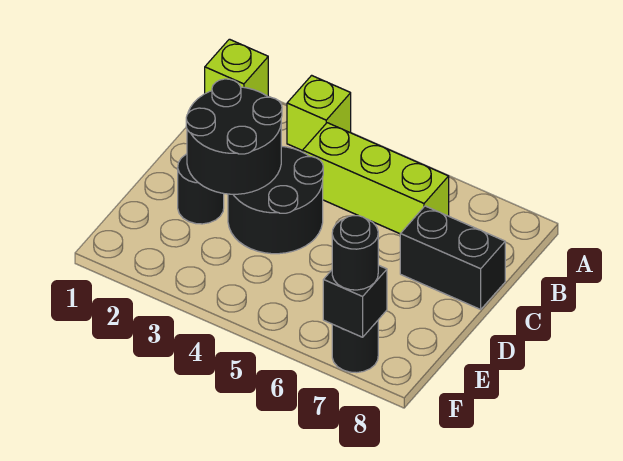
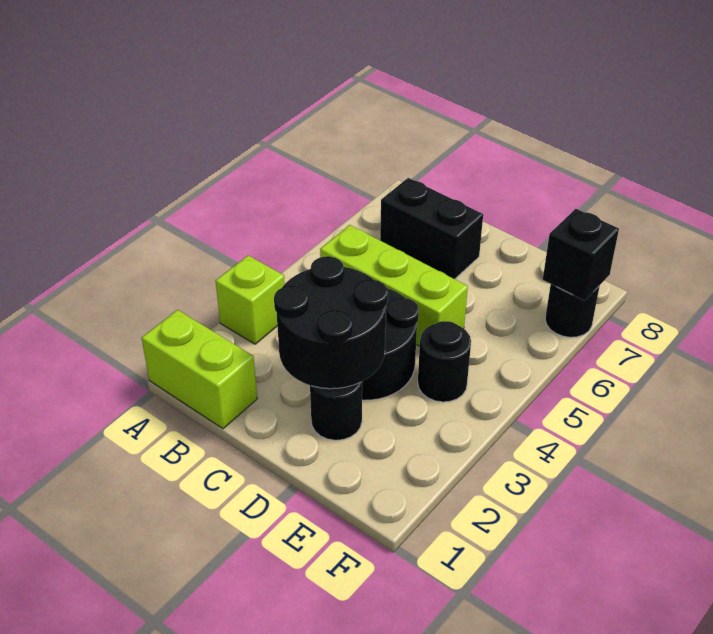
lime 1x1 brick [205,39,268,97] -> lime 1x2 brick [142,310,257,429]
lime 1x3 brick [303,123,449,234] -> lime 1x3 brick turned to [320,225,468,346]
black 1x2 brick [400,206,505,309] -> black 1x2 brick turned to [380,178,483,279]
black 1x1 round brick [332,216,378,290] -> black 1x1 round brick moved to [418,321,471,402]

